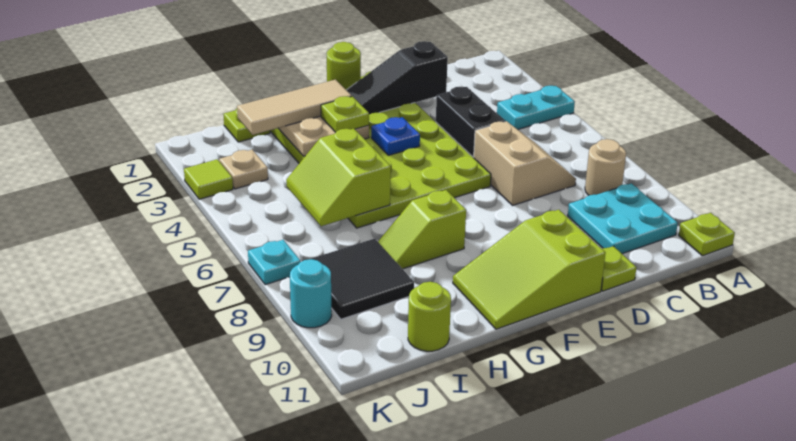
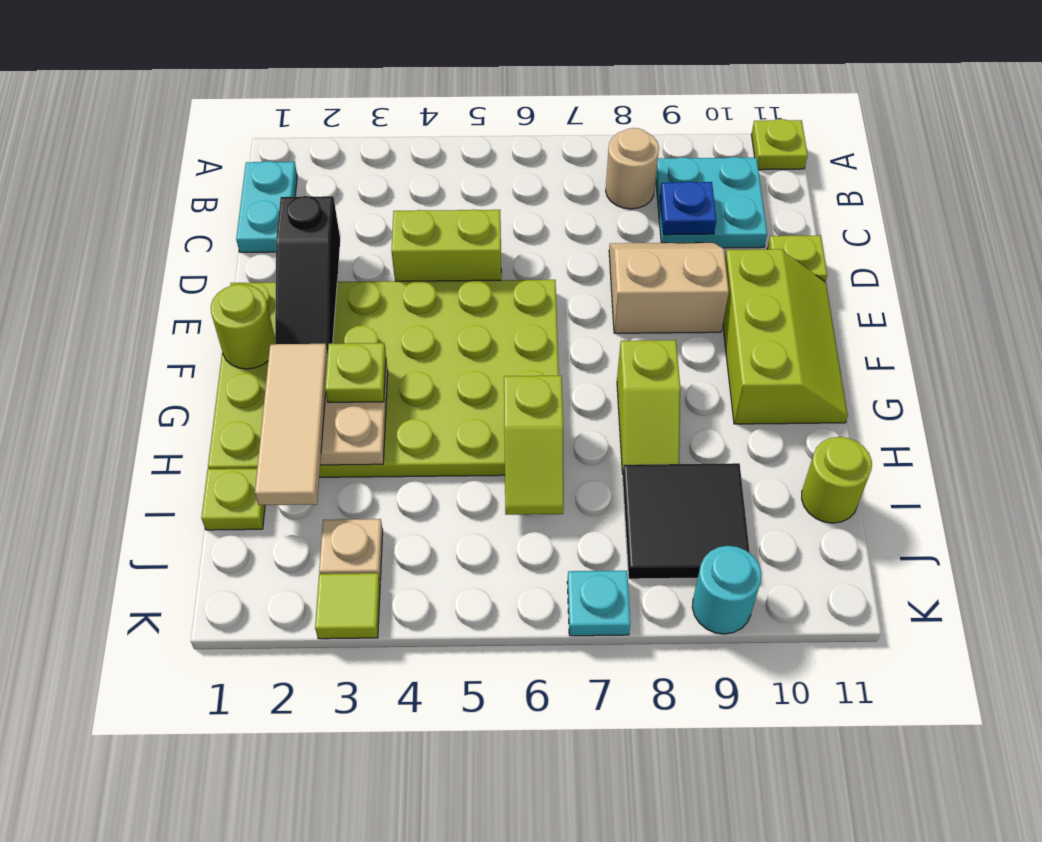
cyan 1x2 plate [497,86,575,129] -> cyan 1x2 plate moved to [236,161,297,252]
tan 2x2 slope [474,121,576,206] -> tan 2x2 slope moved to [609,242,729,333]
black 1x2 brick [436,87,505,158] -> lime 1x2 brick [391,210,501,281]
lime 2x3 slope [453,210,605,329] -> lime 2x3 slope turned to [723,249,848,424]
blue 1x1 plate [371,117,420,155] -> blue 1x1 plate moved to [660,182,716,235]
lime 2x2 slope [286,129,391,226] -> lime 1x2 slope [504,376,564,515]

